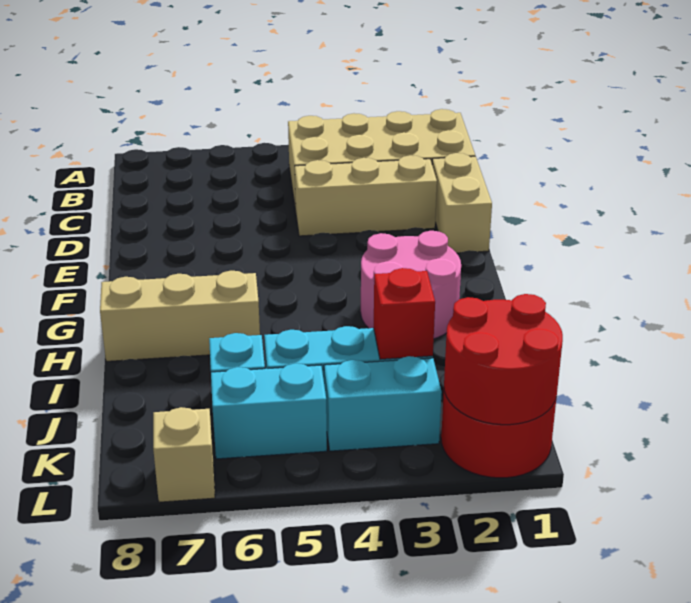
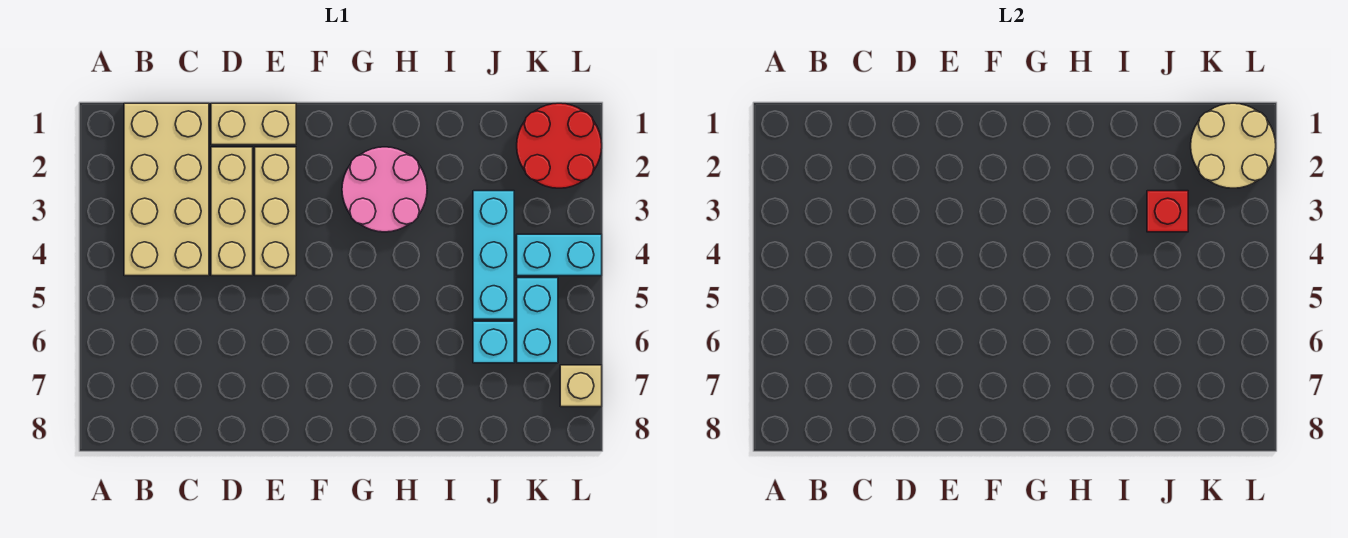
tan 1x3 brick [100,271,260,361] -> tan 1x3 brick moved to [255,147,296,276]
red 2x2 round brick [444,294,563,425] -> tan 2x2 round brick [1191,103,1276,188]
cyan 1x2 brick [324,356,442,451] -> cyan 1x2 brick turned to [517,234,602,276]

